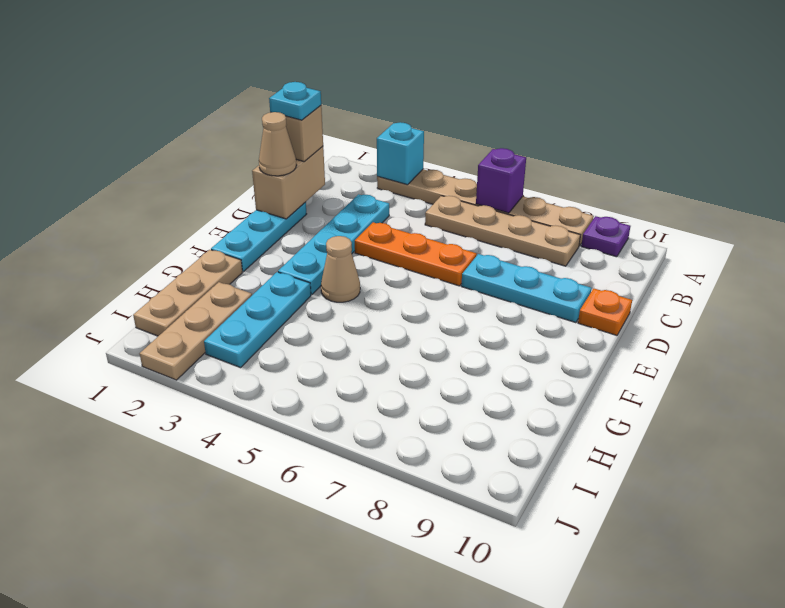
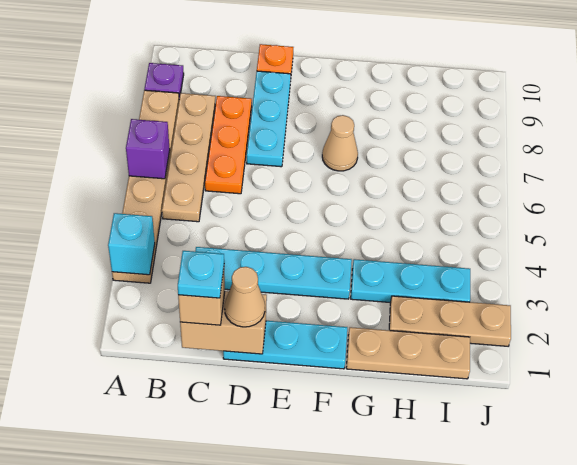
orange 1x3 plate [355,222,477,286] -> orange 1x3 plate moved to [205,96,252,194]
tan 1x1 cone [321,236,360,302] -> tan 1x1 cone moved to [322,115,358,171]

